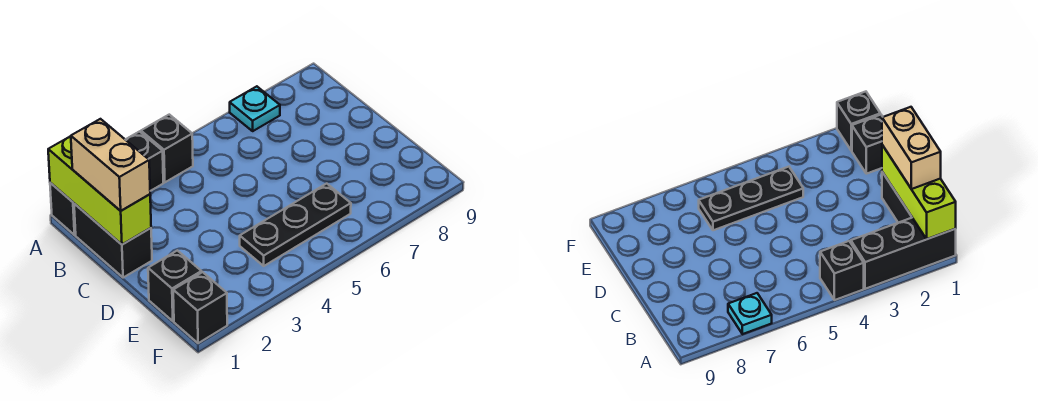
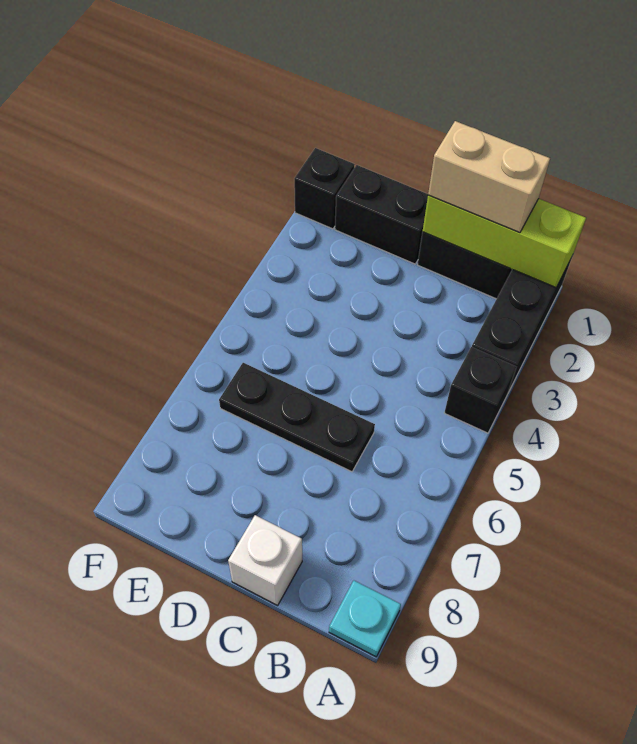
cyan 1x1 plate [230,86,280,131] -> cyan 1x1 plate moved to [329,581,401,657]
none -> white 1x1 brick [228,515,302,605]
black 1x1 brick [148,250,201,321] -> black 1x2 brick [335,165,428,264]
black 1x3 plate [240,184,351,266] -> black 1x3 plate turned to [219,363,375,472]

